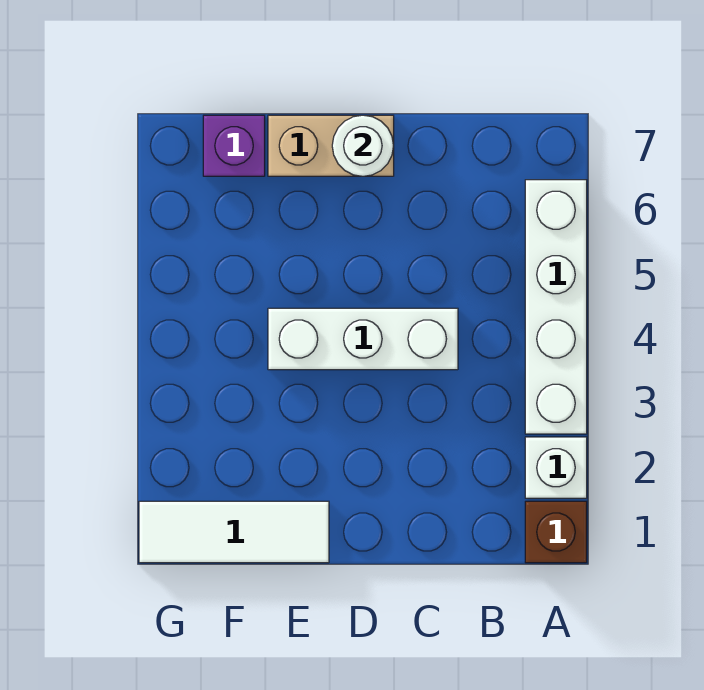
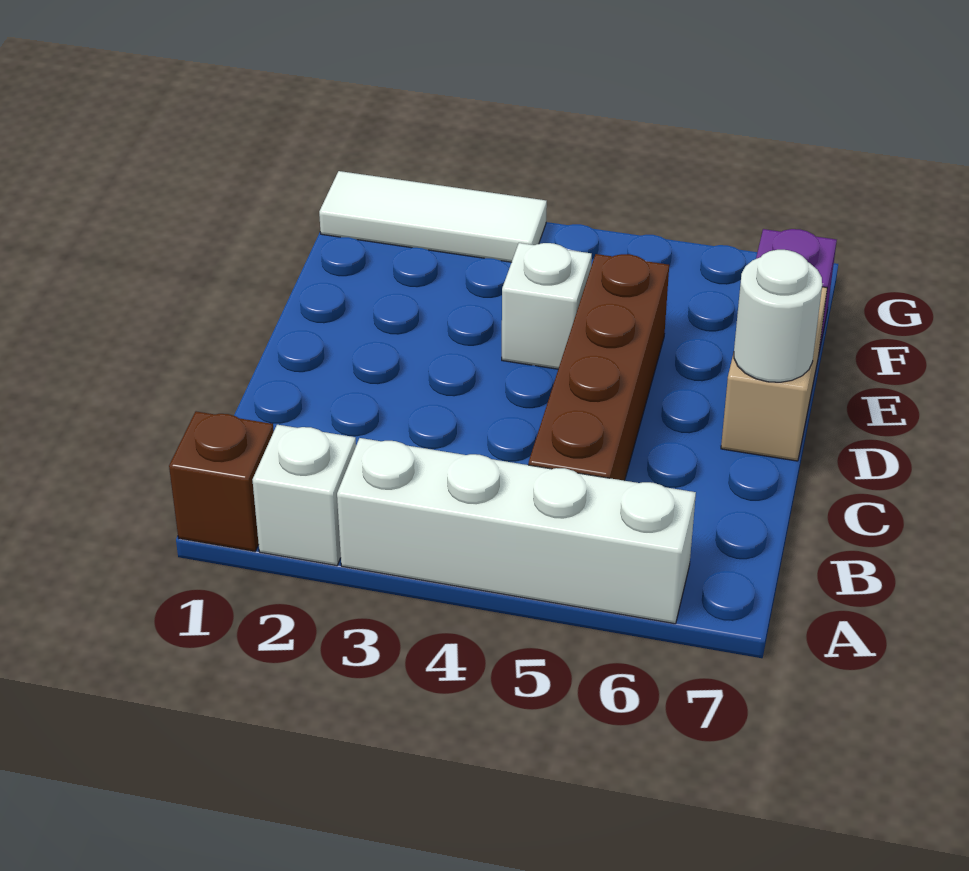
none -> brown 1x4 brick [528,254,669,481]
white 1x3 brick [268,308,458,370] -> white 1x1 brick [502,243,592,369]
white 1x3 tile [139,501,329,563] -> white 1x3 tile turned to [319,171,547,262]

